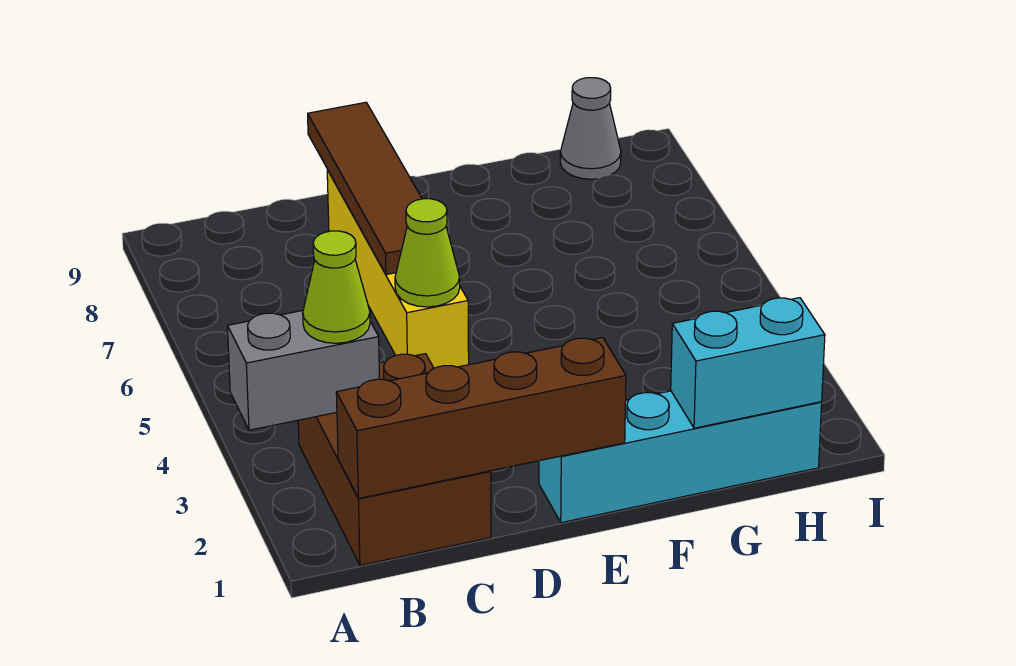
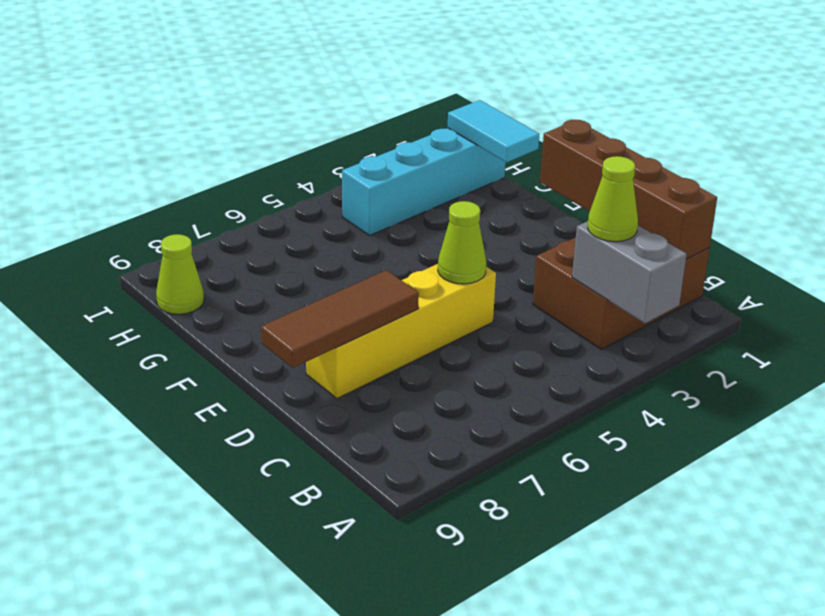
brown 1x4 tile [308,102,422,275] -> brown 1x3 tile [261,270,419,368]
cyan 1x4 brick [539,391,822,523] -> cyan 1x4 brick turned to [342,128,506,236]
cyan 1x2 brick [671,298,825,428] -> cyan 1x2 tile [448,100,539,162]
grey 1x1 cone [560,78,621,179] -> lime 1x1 cone [156,234,204,314]

